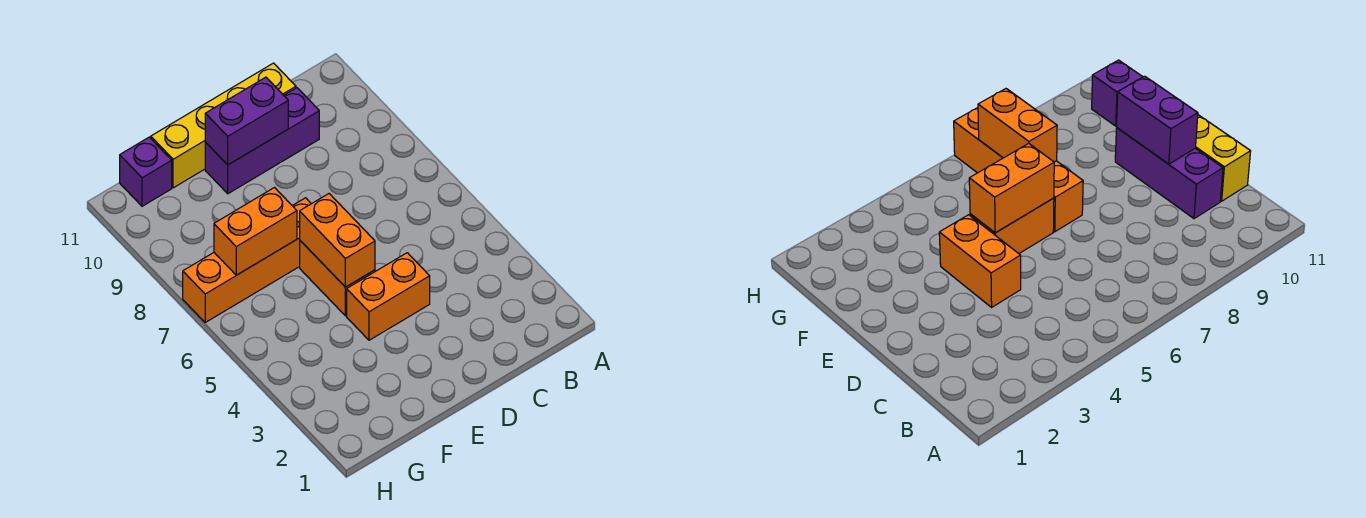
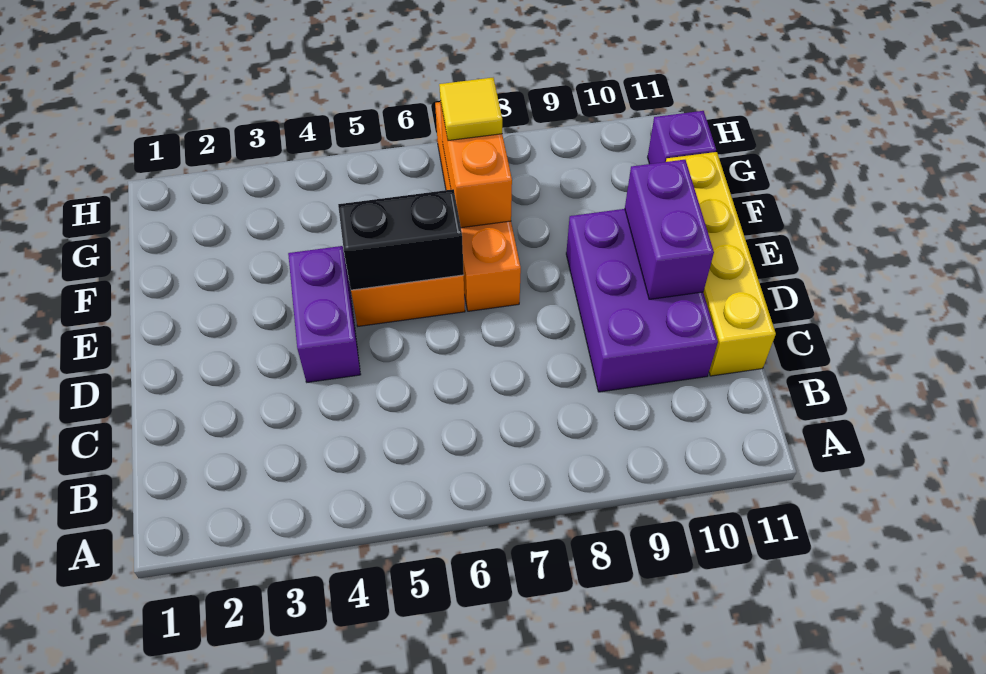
purple 1x3 brick [205,88,319,194] -> purple 2x3 brick [566,209,718,392]
orange 1x2 brick [347,253,430,340] -> purple 1x2 brick [288,246,361,382]
orange 1x2 brick [300,194,375,287] -> black 1x2 brick [338,189,464,290]
none -> yellow 1x1 tile [439,78,502,141]

